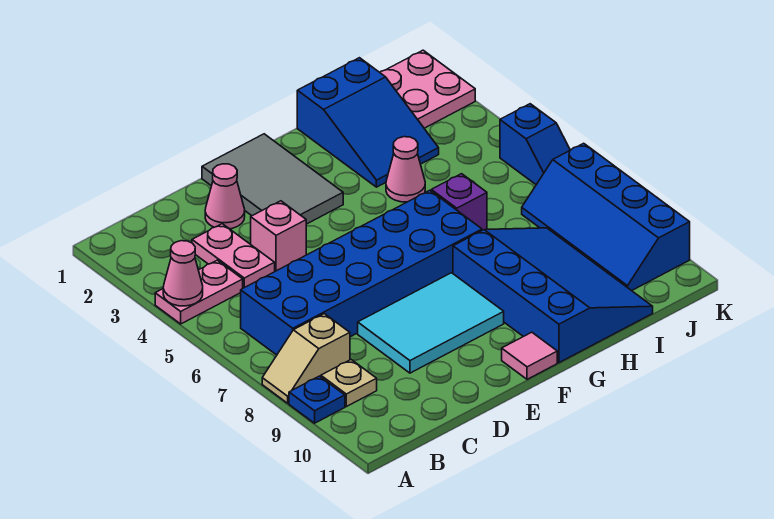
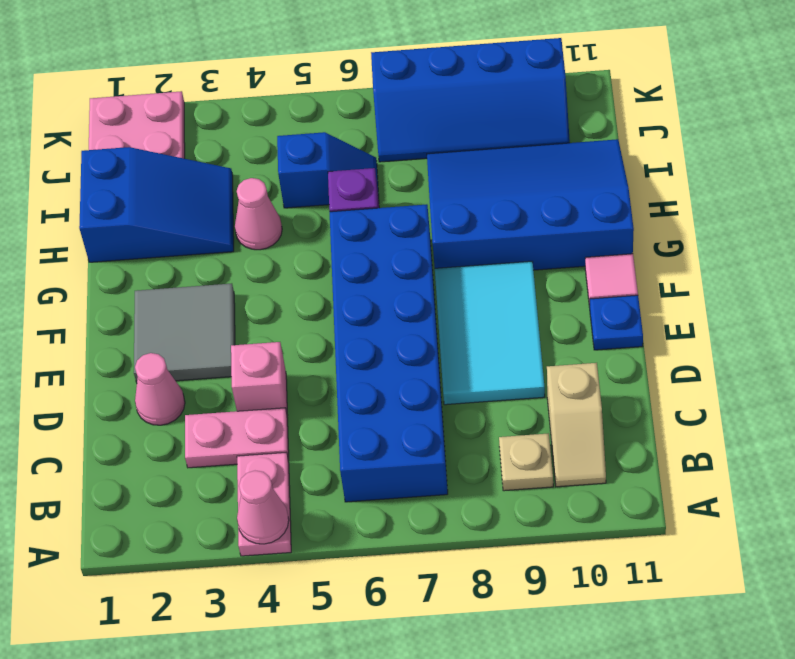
tan 1x2 slope [262,314,350,403] -> tan 1x2 slope moved to [547,363,606,487]
blue 1x1 plate [289,376,345,423] -> blue 1x1 plate moved to [590,295,643,350]
grey 2x3 tile [202,134,343,224] -> grey 2x2 tile [134,283,235,383]
blue 1x2 slope [500,104,570,185] -> blue 1x2 slope moved to [277,132,379,208]

